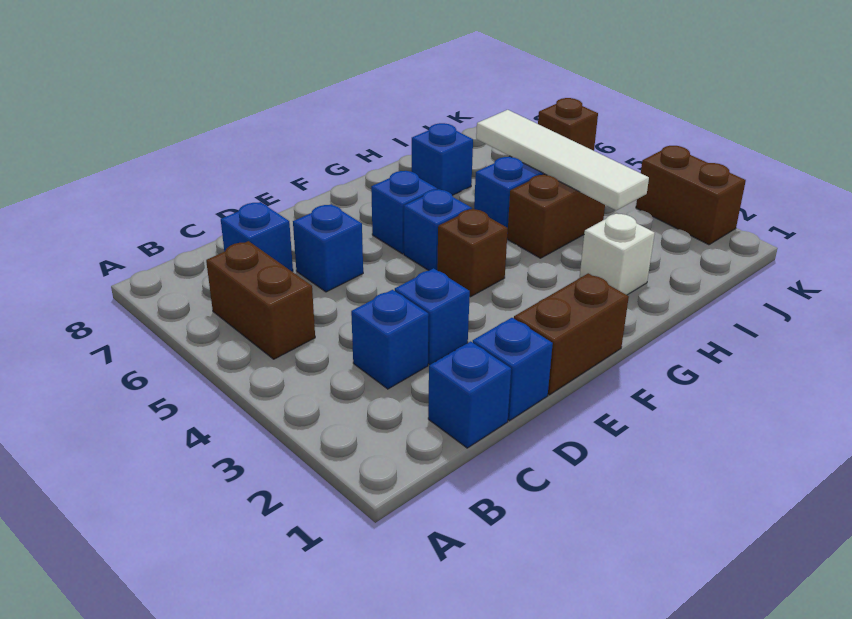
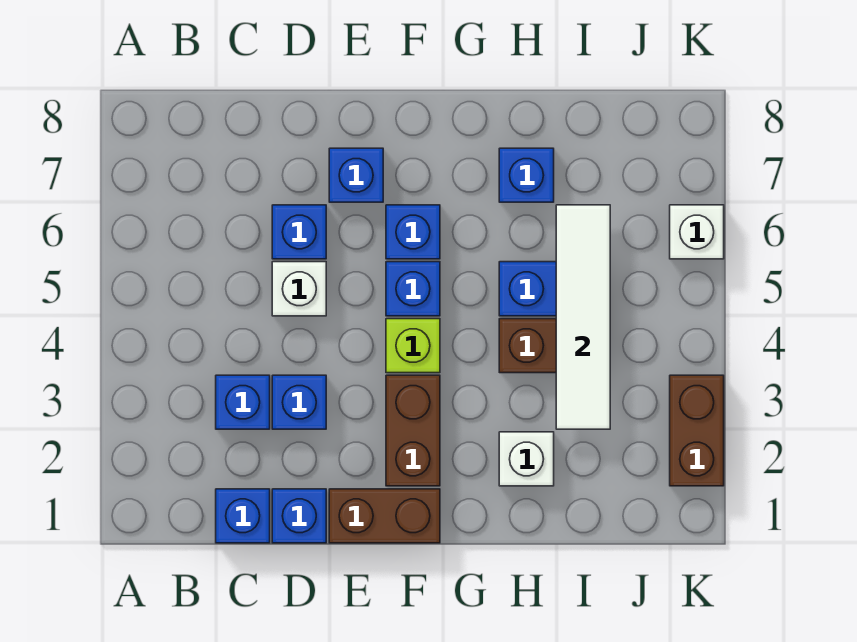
brown 1x2 brick [206,241,315,359] -> brown 1x2 brick moved to [386,375,440,486]
blue 1x1 brick [221,202,293,272] -> blue 1x1 brick moved to [329,148,383,202]
none -> white 1x1 brick [272,262,326,316]
brown 1x1 brick [437,209,508,297] -> lime 1x1 brick [386,319,440,373]
brown 1x1 brick [538,98,598,151] -> white 1x1 brick [670,205,724,259]

